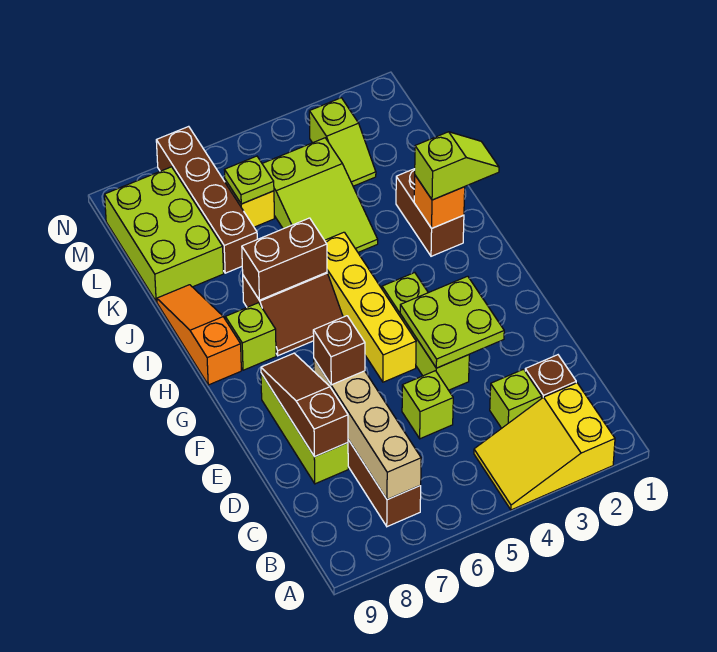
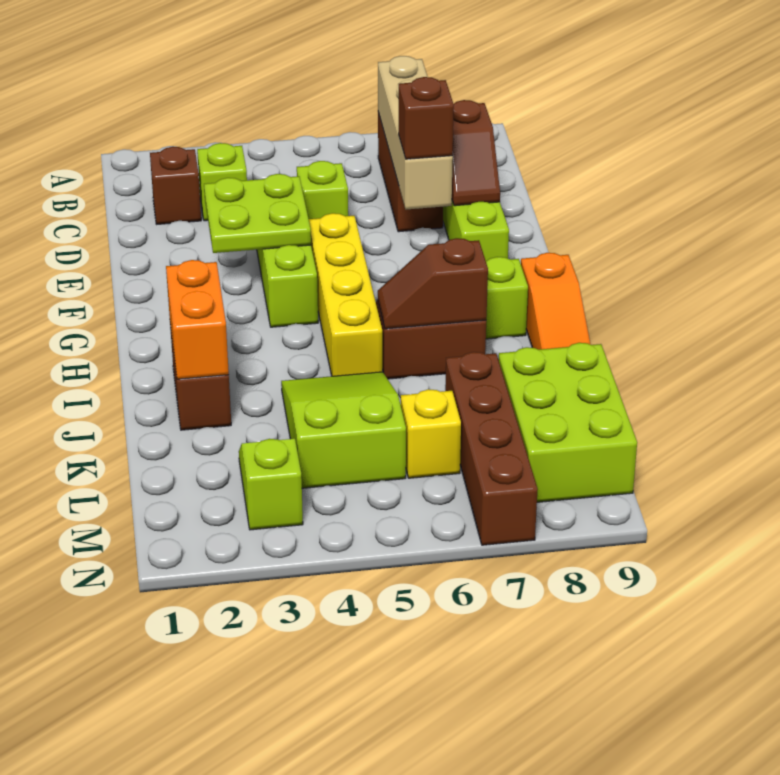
yellow 2x3 slope [474,383,615,510] -> none
brown 1x3 slope [261,353,348,457] -> brown 1x2 slope [452,100,500,206]
lime 1x2 slope [415,132,499,200] -> none
orange 1x1 brick [414,176,465,228] -> orange 1x2 brick [166,260,229,379]
brown 1x2 brick [242,218,327,300] -> brown 1x2 slope [378,238,488,329]
lime 1x1 plate [225,156,274,204] -> none

